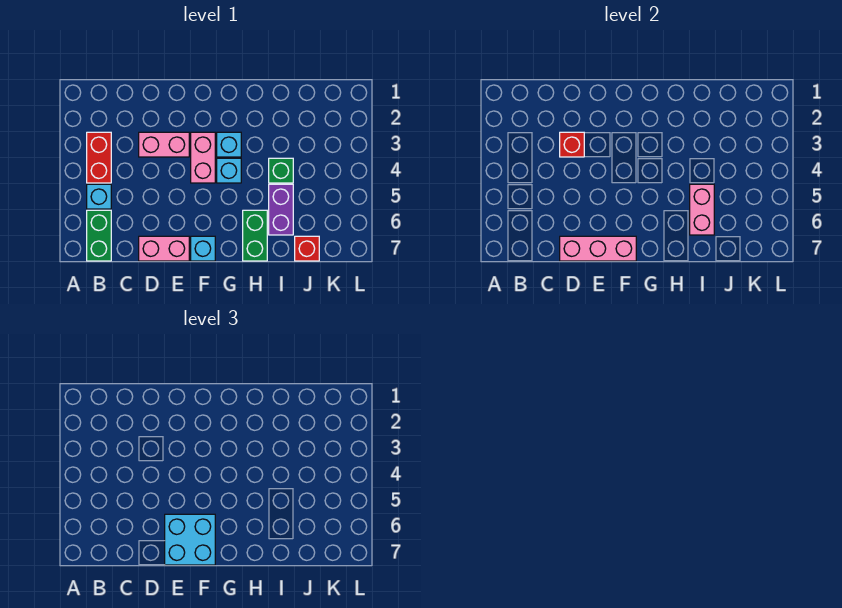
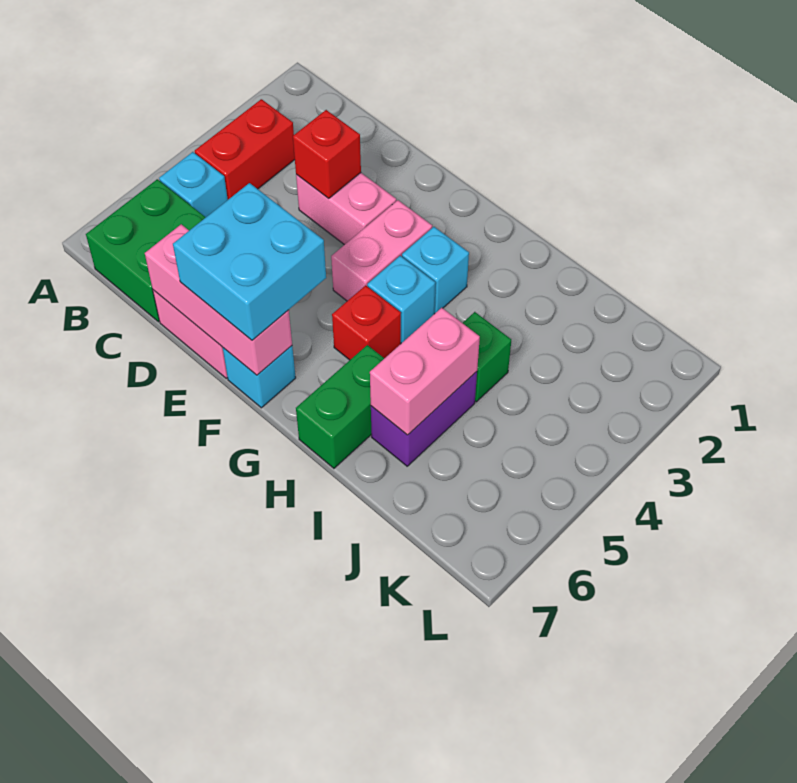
green 1x2 brick [87,210,111,261] -> green 2x2 brick [86,179,206,322]
red 1x1 brick [295,236,319,261] -> red 1x1 brick moved to [332,285,401,360]

